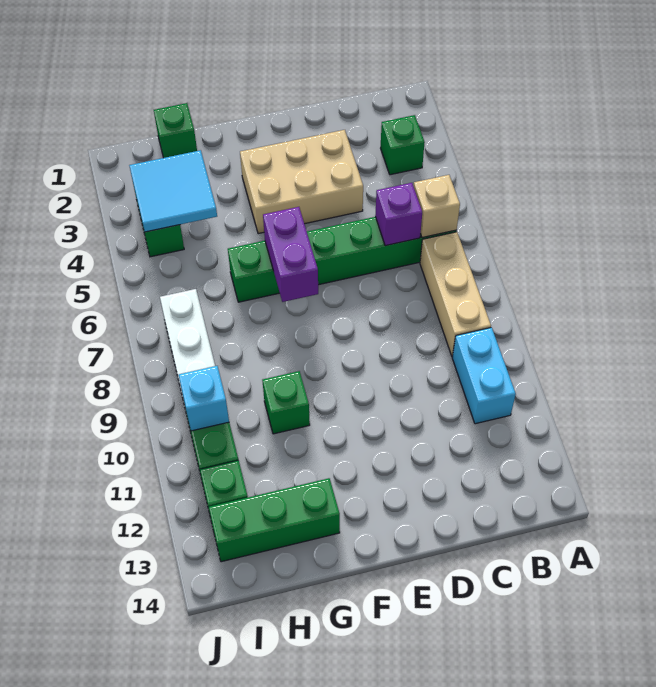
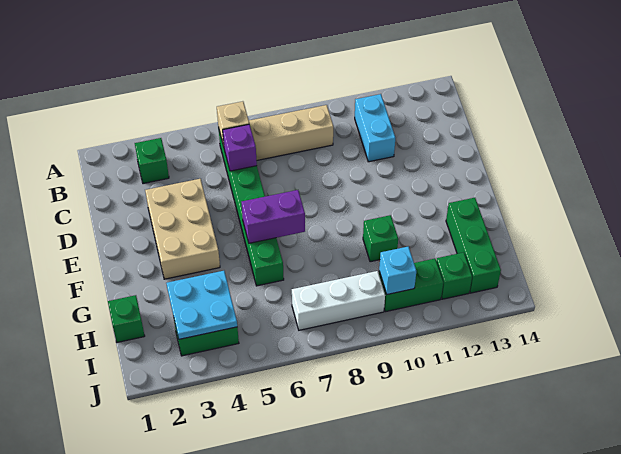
cyan 1x2 brick [452,327,516,424] -> cyan 1x2 brick turned to [355,94,395,162]
cyan 2x2 tile [129,150,217,232] -> cyan 2x2 plate [166,271,237,339]

